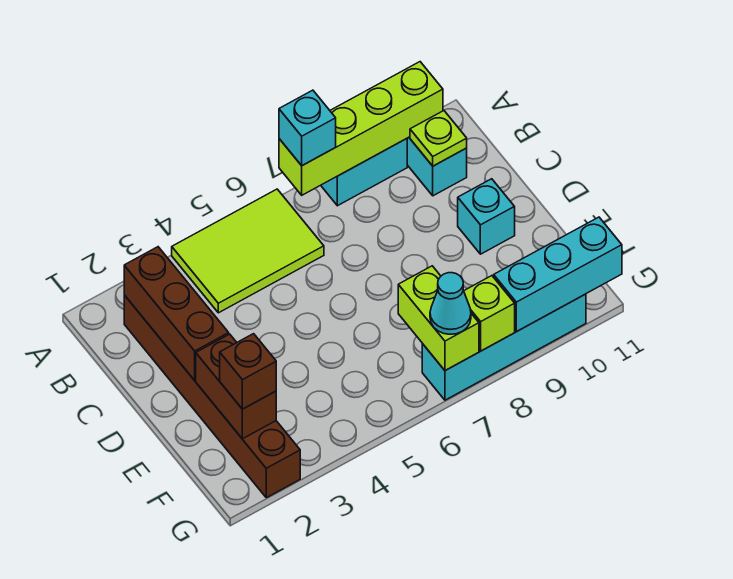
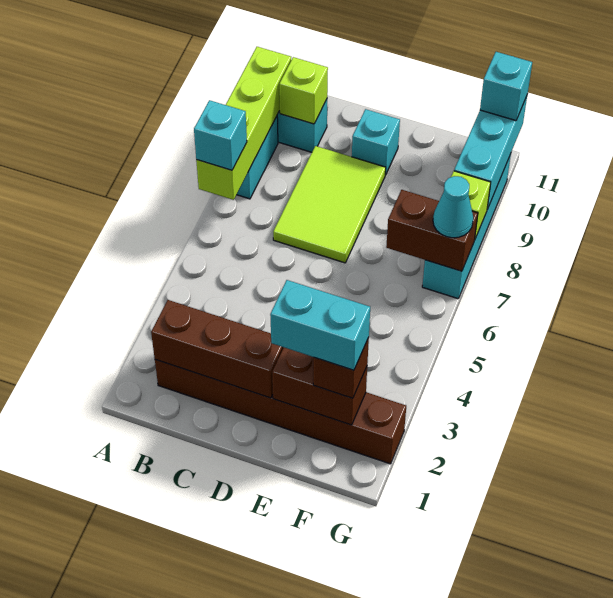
lime 2x3 tile [172,189,324,313] -> lime 2x3 tile moved to [273,146,386,263]
lime 1x1 plate [410,111,467,166] -> lime 1x1 brick [279,57,328,124]
none -> cyan 1x2 brick [270,280,370,370]
lime 1x2 brick [398,266,479,371] -> brown 1x2 brick [386,190,478,271]
none -> cyan 1x1 brick [480,52,532,121]

